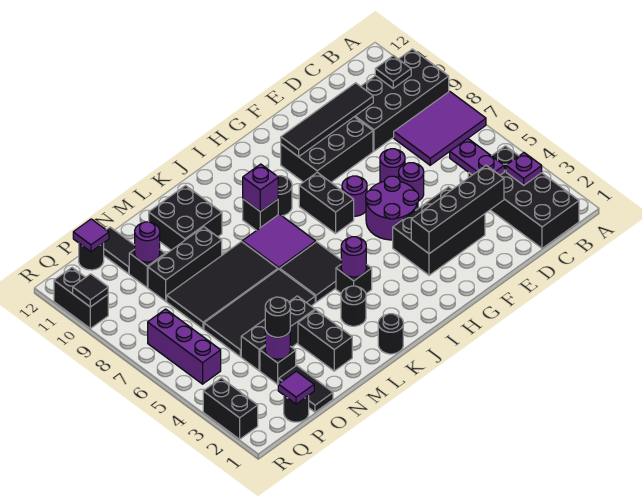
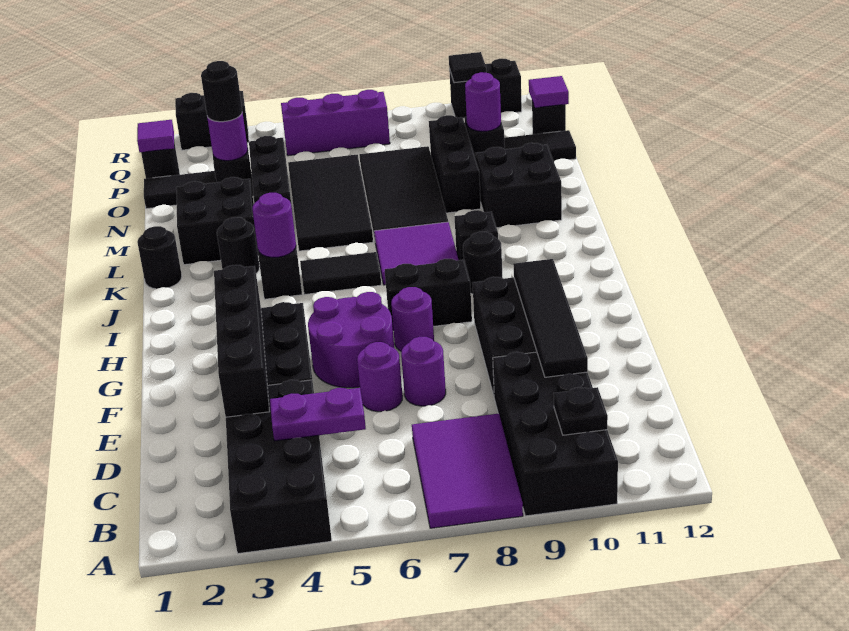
black 2x4 brick [468,146,579,248] -> black 2x4 brick turned to [226,380,332,554]
purple 1x1 plate [506,153,542,185] -> none
black 2x2 tile [280,242,341,302] -> black 1x2 tile [300,252,381,295]
purple 1x1 brick [243,164,278,212] -> none
black 1x2 brick [298,310,352,371] -> black 2x2 brick [176,177,258,265]

